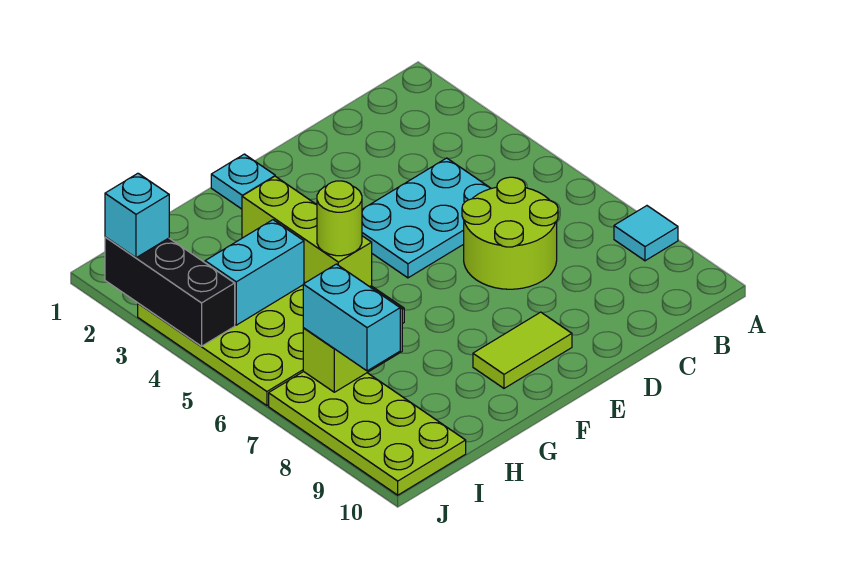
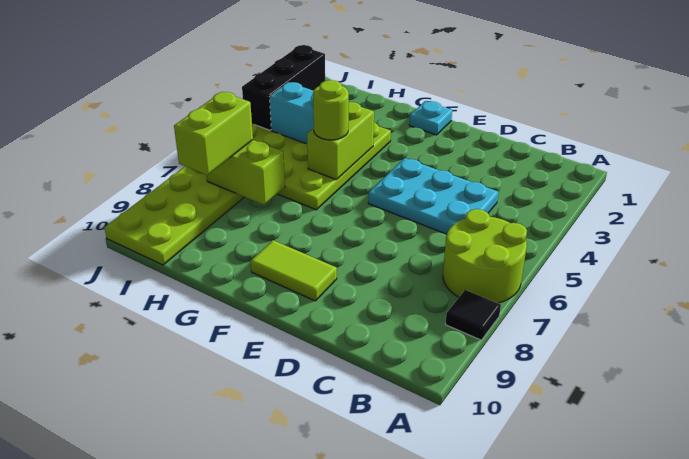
cyan 1x1 tile [614,206,678,261] -> black 1x1 tile [445,290,501,340]
lime 2x2 round brick [462,177,558,289] -> lime 2x2 round brick moved to [443,209,527,303]
lime 1x3 brick [242,176,372,287] -> lime 1x2 brick [307,102,374,180]
cyan 1x2 brick [303,264,400,371] -> lime 1x2 brick [174,92,253,175]
cyan 1x1 brick [105,173,169,258] -> none

